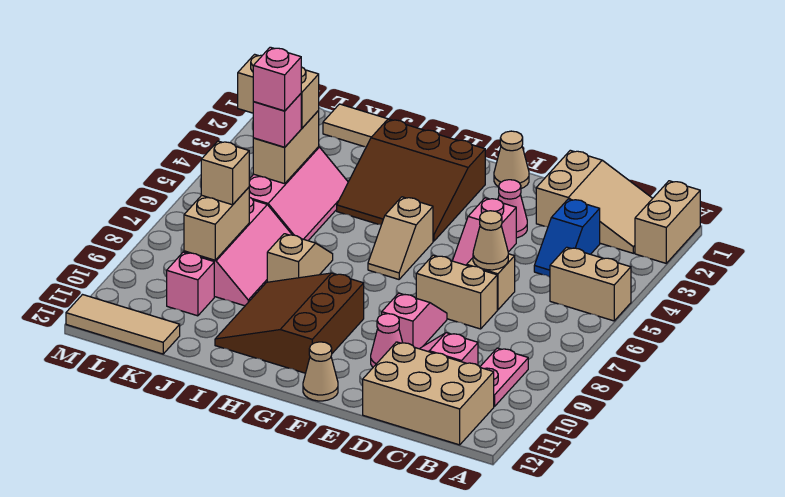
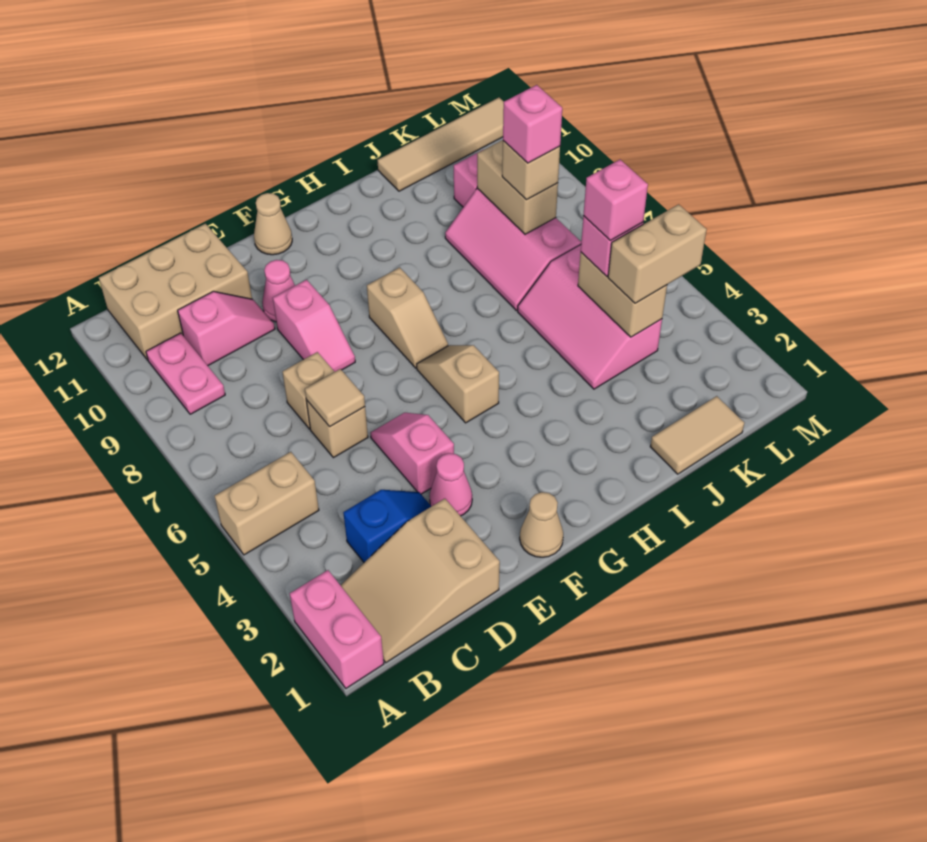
tan 1x2 brick [635,181,700,263] -> pink 1x2 brick [290,570,384,688]
blue 1x2 slope [534,199,600,277] -> blue 1x2 slope turned to [343,490,431,562]
tan 1x1 cone [473,211,508,270] -> tan 1x1 tile [305,369,365,427]
tan 1x2 brick [416,255,497,329] -> tan 1x1 brick [282,352,334,429]
brown 3x3 slope [337,119,485,241] -> none
brown 3x3 slope [215,273,364,373] -> none
tan 1x2 slope [267,234,333,282] -> tan 1x2 slope moved to [367,267,448,368]
none -> pink 1x1 brick [503,85,562,163]
tan 1x3 tile [66,295,180,354] -> tan 1x4 tile [377,98,504,191]

